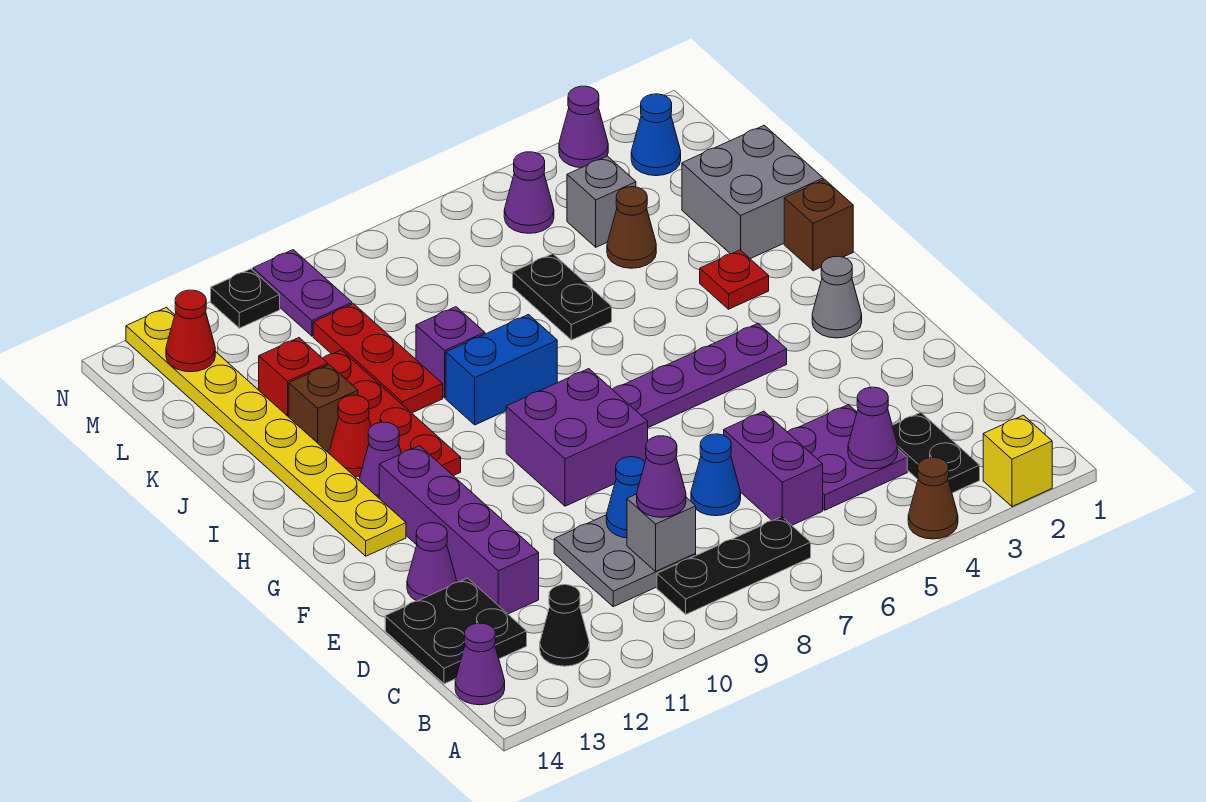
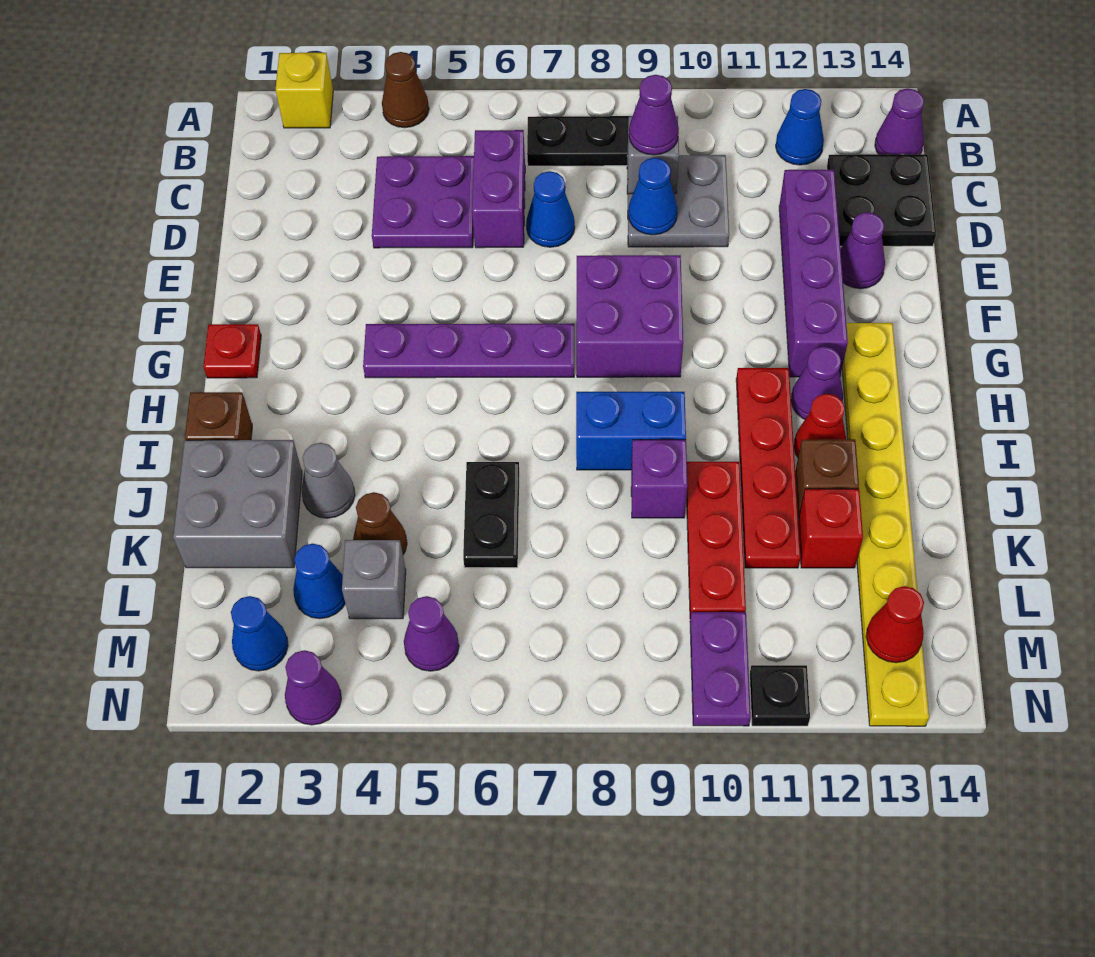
black 1x2 plate [892,412,980,493] -> none
black 1x1 cone [540,585,589,666] -> blue 1x1 cone [776,89,824,165]
purple 1x1 cone [848,387,898,469] -> none
grey 1x1 cone [812,256,862,338] -> grey 1x1 cone moved to [302,443,355,518]
red 1x1 plate [700,250,769,309] -> red 1x1 plate moved to [203,324,261,378]
none -> blue 1x1 cone [293,544,345,619]

